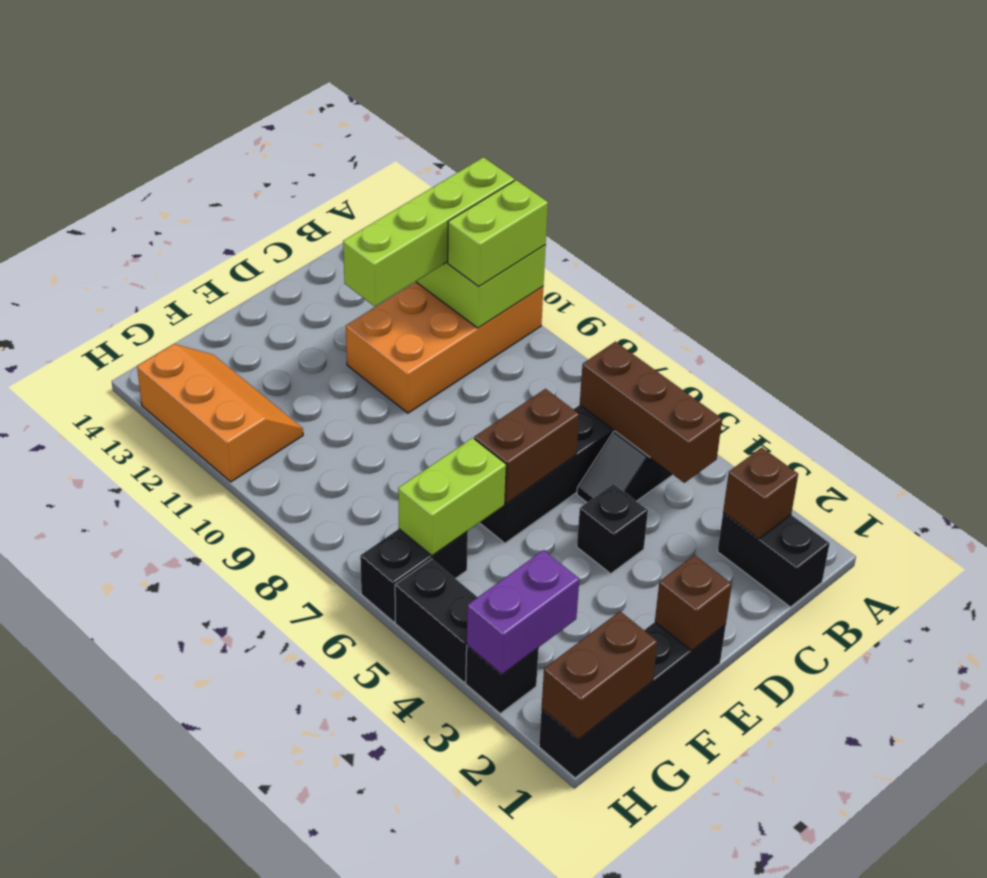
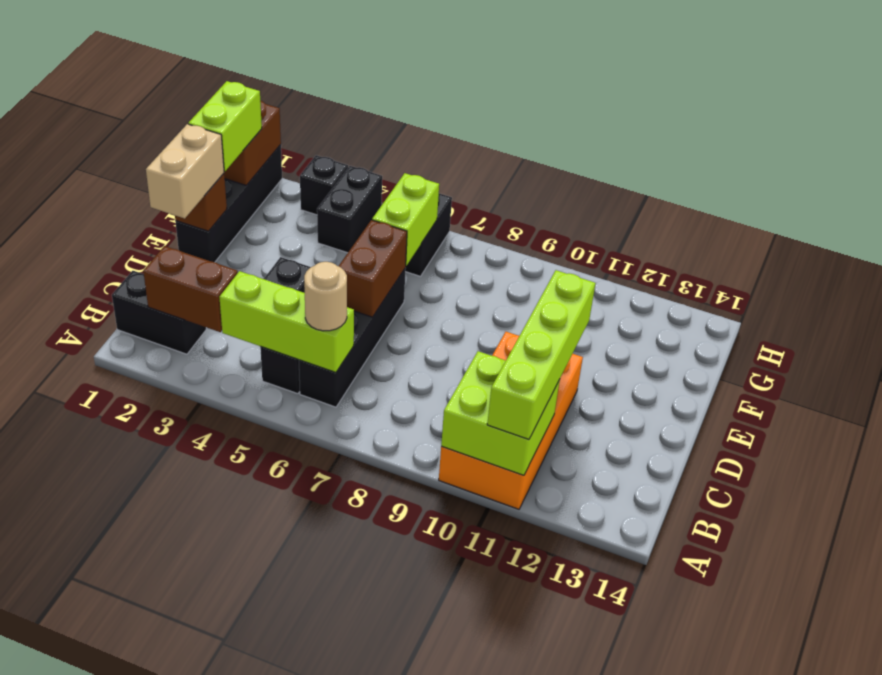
lime 1x2 brick [448,180,548,287] -> lime 1x2 brick moved to [188,81,262,171]
brown 1x1 brick [723,447,798,539] -> brown 1x2 brick [143,246,238,332]
brown 1x3 brick [580,342,722,483] -> lime 1x3 brick [219,271,354,373]
none -> tan 1x1 round brick [304,262,347,331]
none -> tan 1x2 brick [146,124,224,218]
purple 1x2 brick [467,550,579,675] -> none
orange 2x3 slope [137,344,303,482] -> none
black 1x2 brick [395,559,478,682] -> black 1x2 brick turned to [317,166,382,253]

